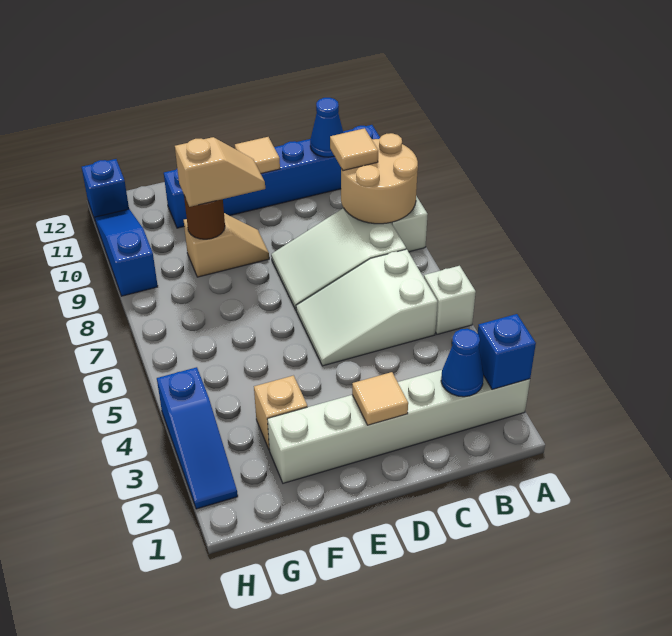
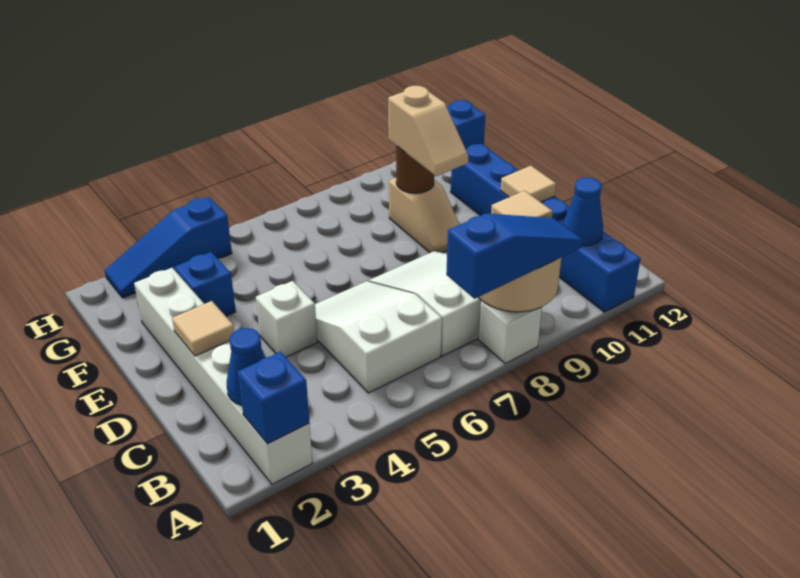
white 1x1 brick [424,266,476,334] -> white 1x1 brick moved to [256,281,317,357]
tan 1x1 brick [254,376,307,449] -> blue 1x1 brick [174,252,236,316]
blue 1x3 slope [95,209,158,296] -> blue 1x3 slope moved to [446,213,583,299]

